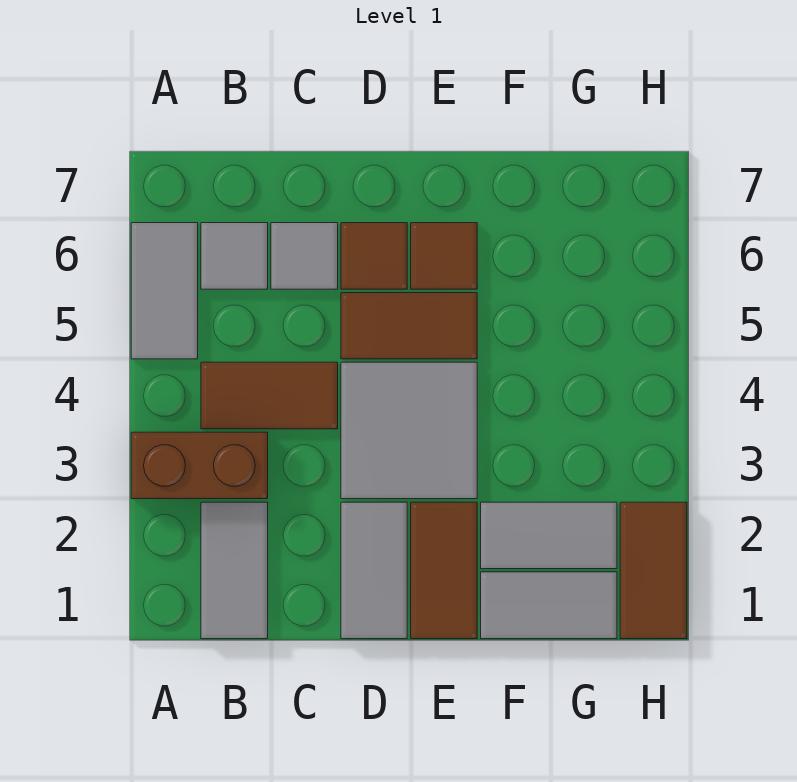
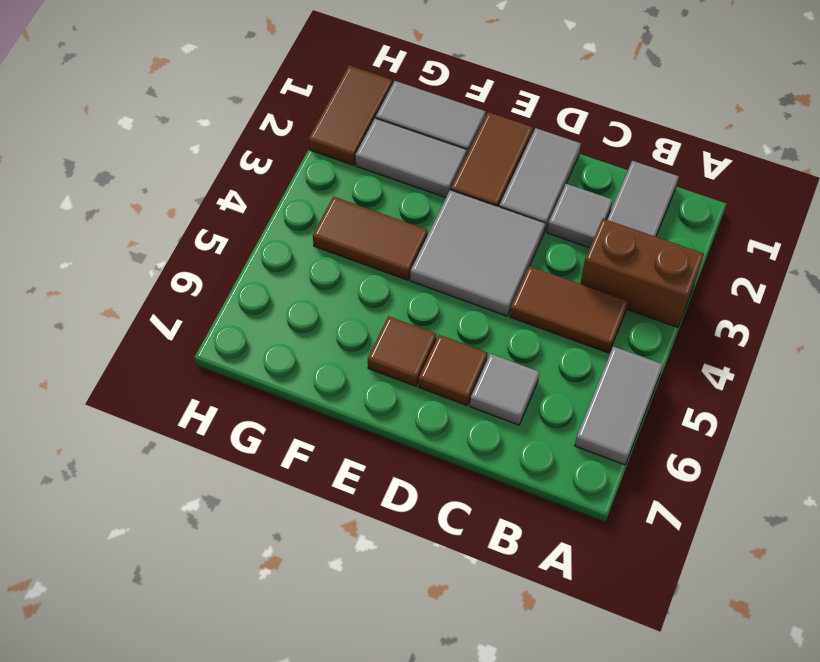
grey 1x1 tile [201,223,268,289] -> grey 1x1 tile moved to [547,184,612,248]
brown 1x2 tile [341,293,477,359] -> brown 1x2 tile moved to [313,197,428,280]

